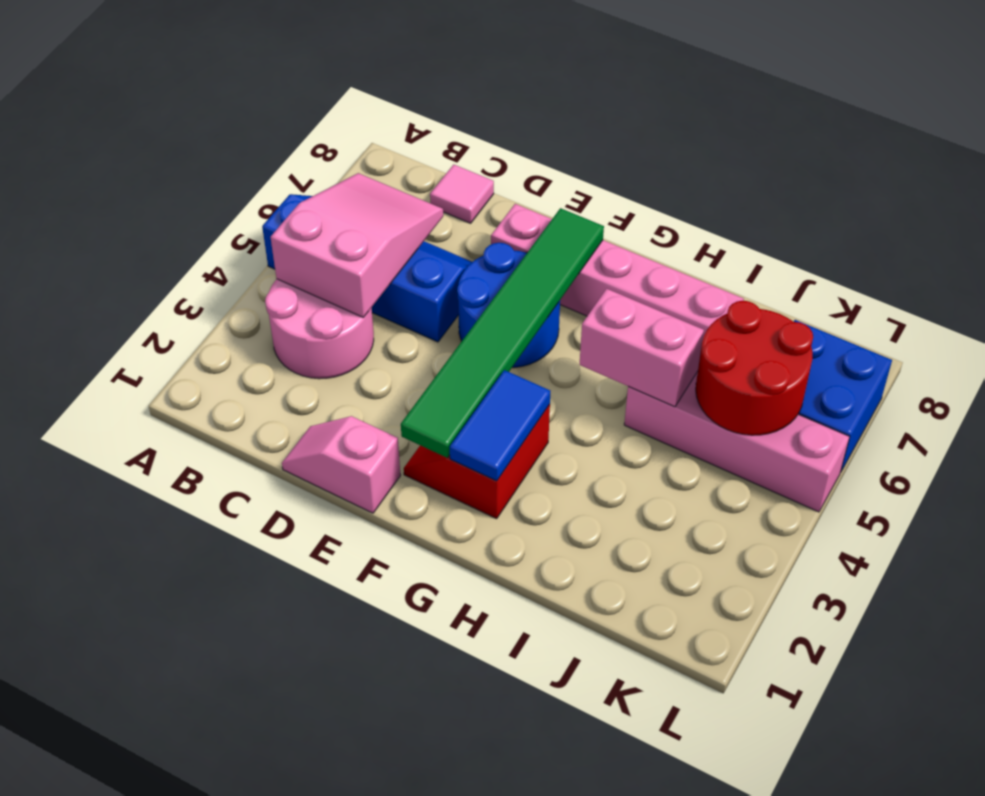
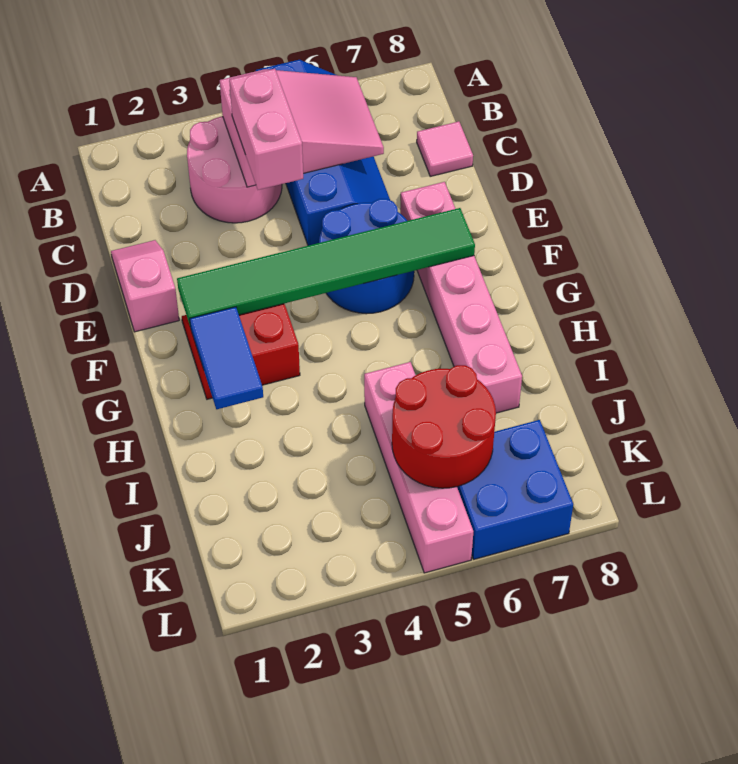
blue 1x2 tile [450,370,550,481] -> blue 1x2 tile turned to [190,307,263,409]
pink 1x2 brick [580,289,704,407] -> pink 1x2 brick moved to [229,69,303,190]

